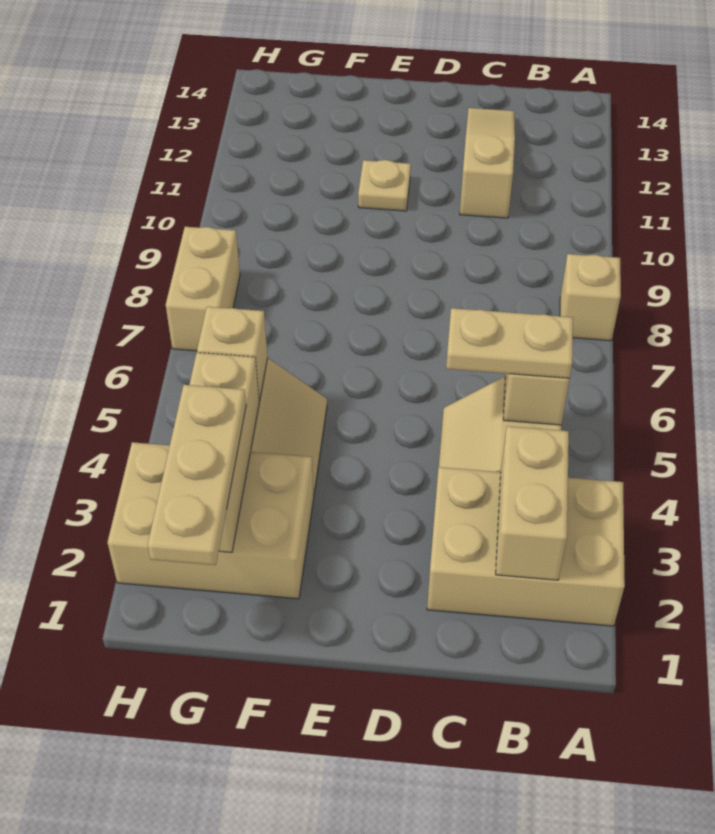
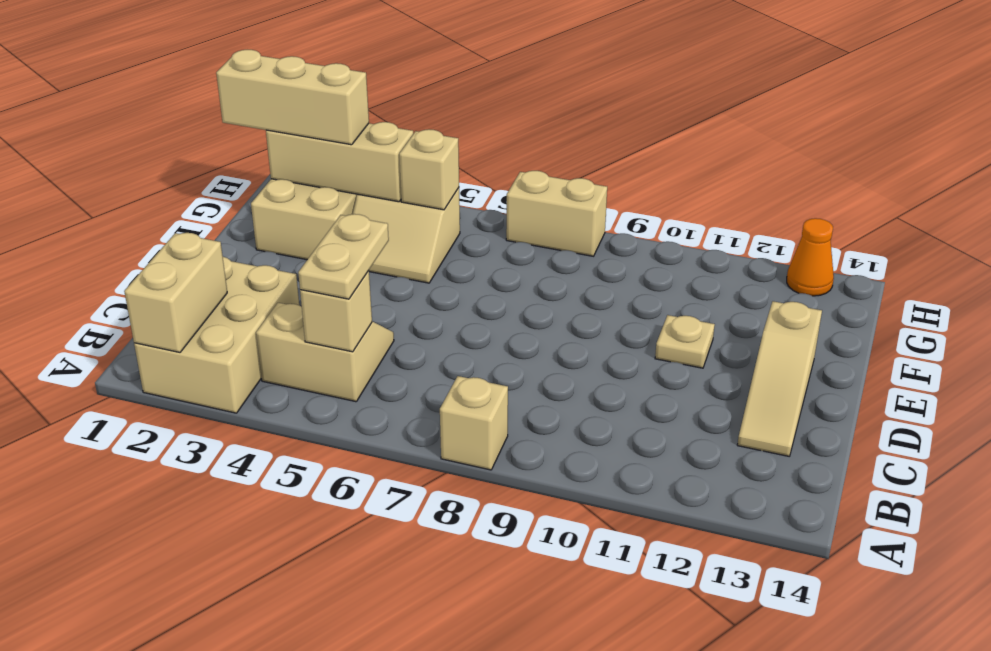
tan 1x2 brick [496,426,569,580] -> tan 1x2 brick turned to [124,233,227,352]
tan 1x3 slope [460,108,515,218] -> tan 1x3 slope turned to [737,301,822,456]
tan 1x3 plate [148,385,246,565] -> tan 1x3 brick [216,50,369,145]
none -> orange 1x1 cone [787,218,834,296]

